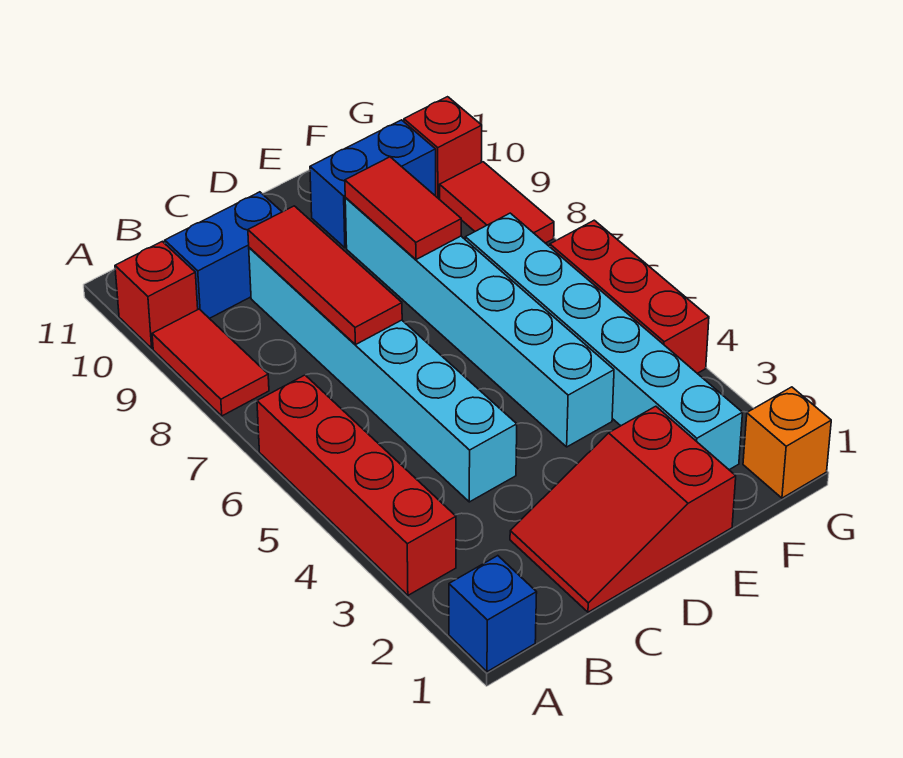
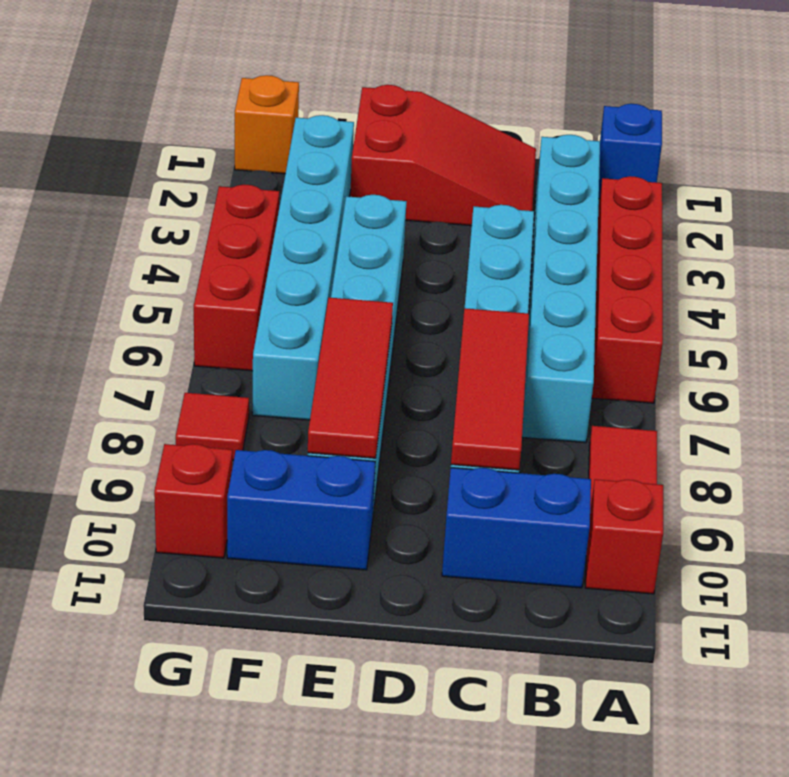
none -> cyan 1x6 brick [522,135,600,443]
red 1x2 tile [345,157,461,260] -> red 1x3 tile [308,298,393,458]
red 1x2 tile [440,162,554,243] -> red 1x1 tile [176,393,249,460]

